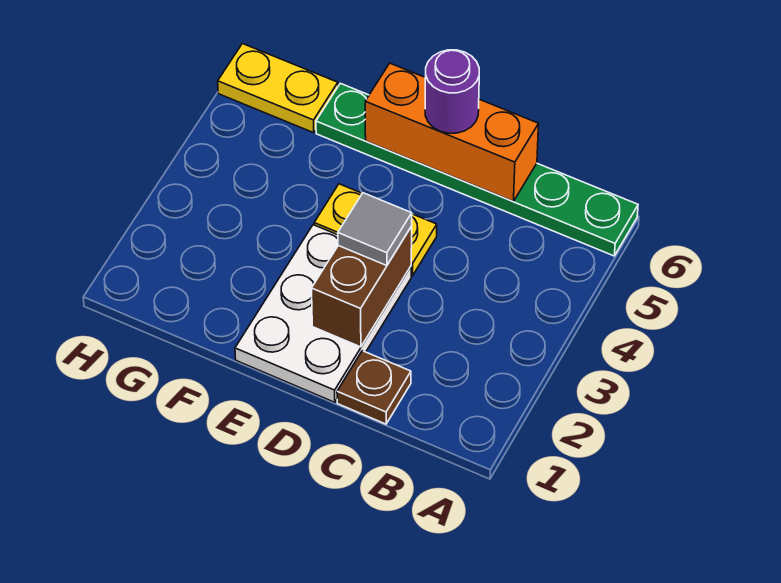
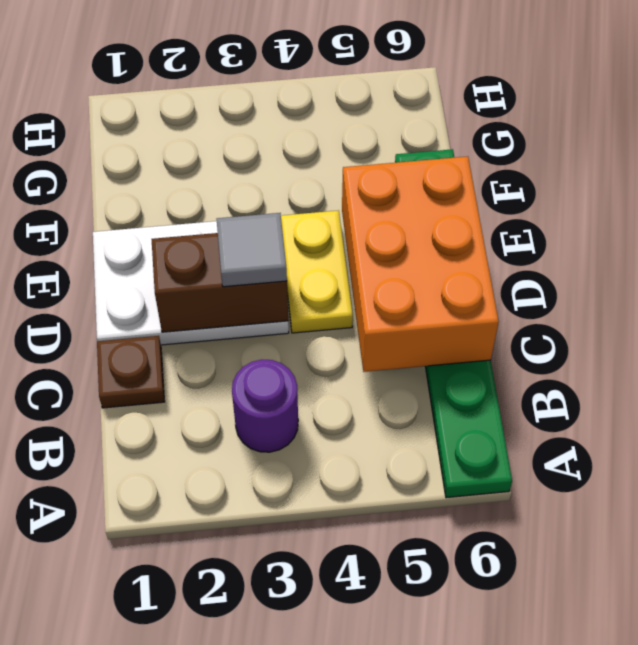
orange 1x3 brick [365,63,539,201] -> orange 2x3 brick [342,156,499,372]
purple 1x1 round brick [425,50,479,133] -> purple 1x1 round brick moved to [232,360,298,452]
yellow 1x2 plate [218,44,338,133] -> none

